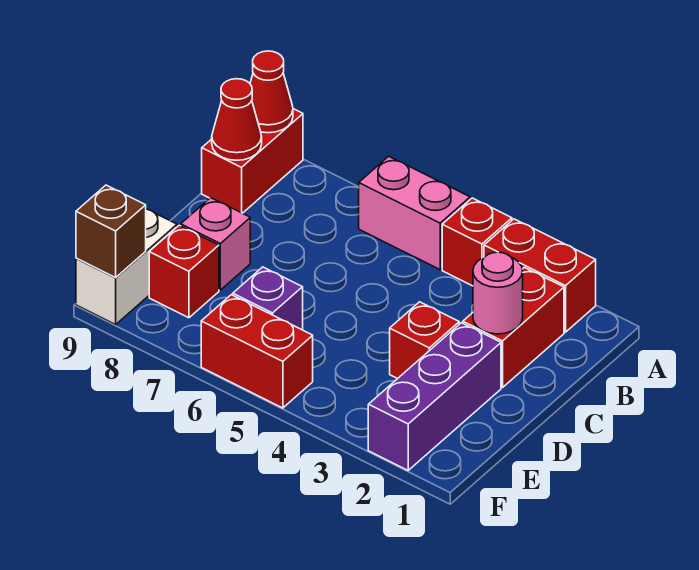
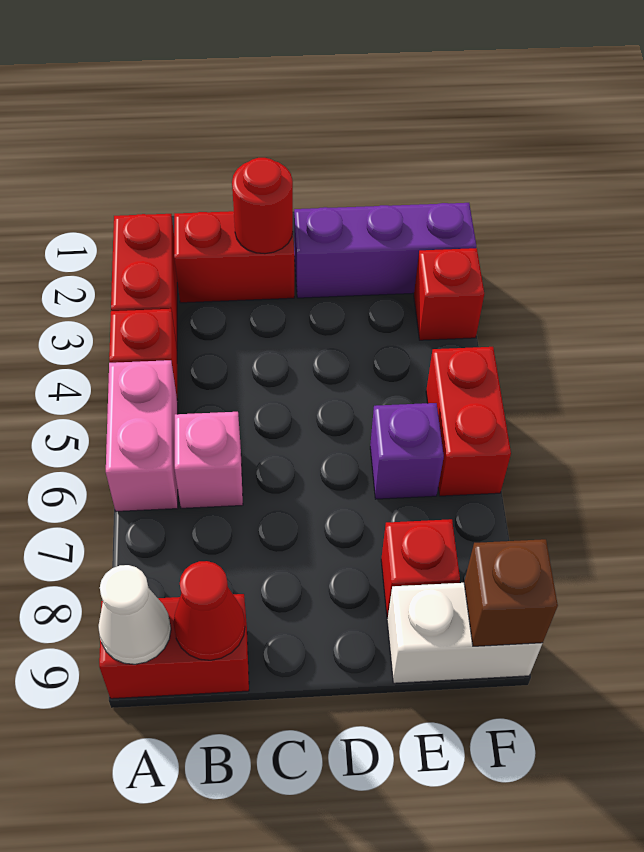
red 1x1 cone [250,51,293,133] -> white 1x1 cone [98,565,171,664]
pink 1x1 round brick [473,252,523,334] -> red 1x1 round brick [232,158,293,254]
red 1x1 brick [390,302,459,379] -> red 1x1 brick moved to [414,248,484,340]
pink 1x1 brick [181,198,250,290] -> pink 1x1 brick moved to [175,412,243,508]

